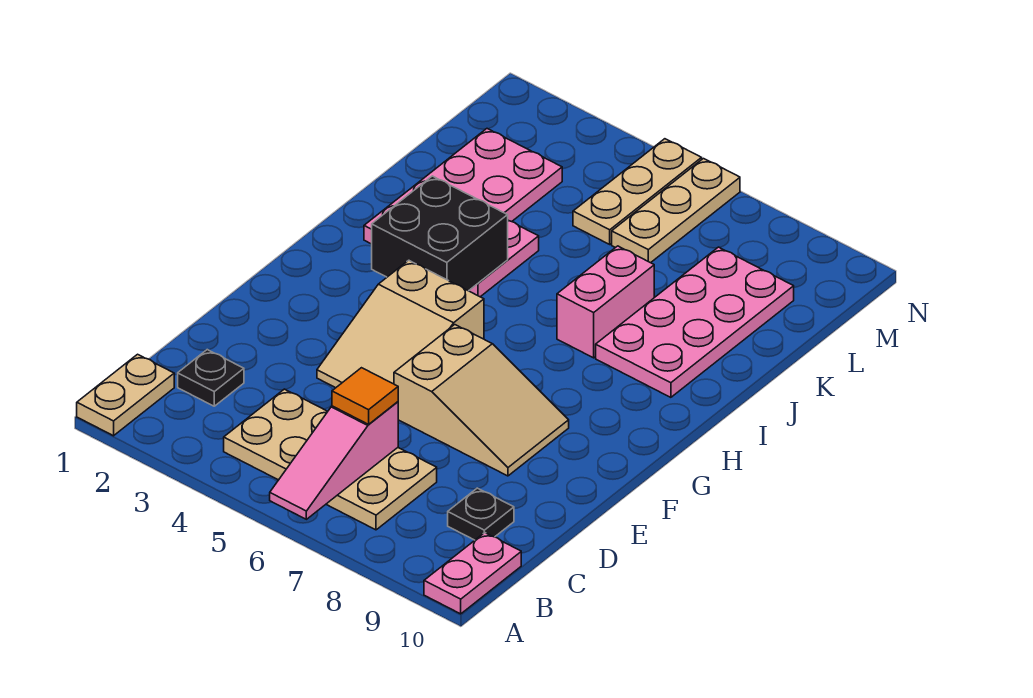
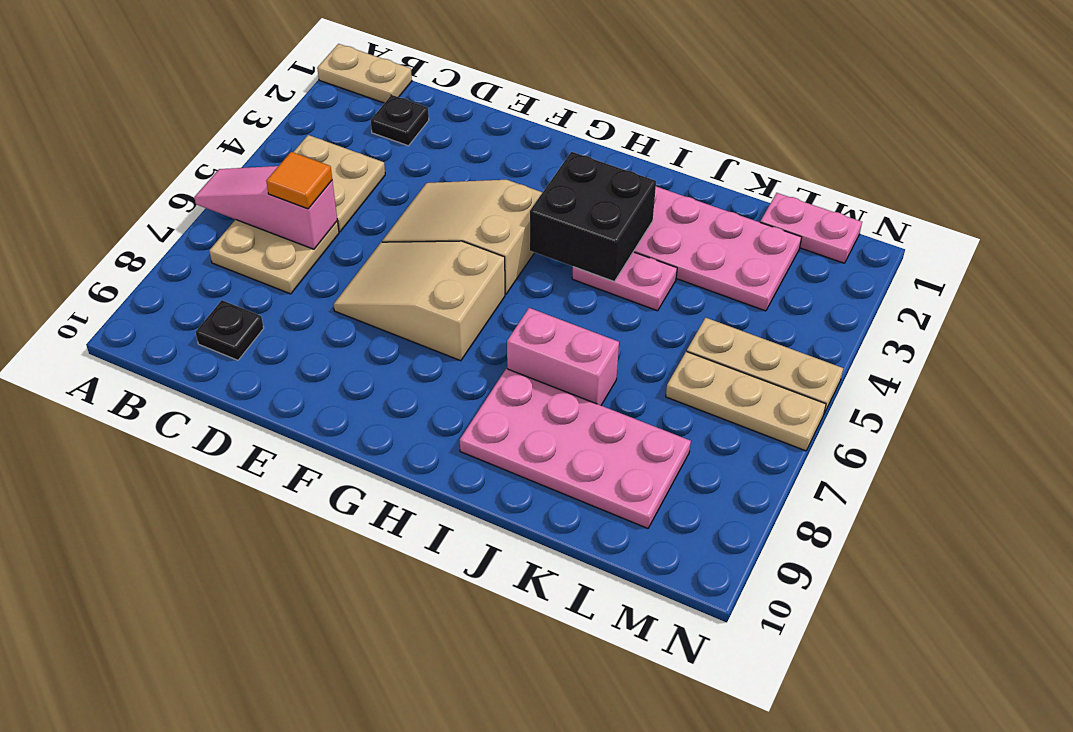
pink 1x2 plate [424,533,521,614] -> pink 1x2 plate moved to [760,193,862,263]
tan 2x3 slope [394,325,569,476] -> tan 2x3 slope turned to [333,241,505,361]

